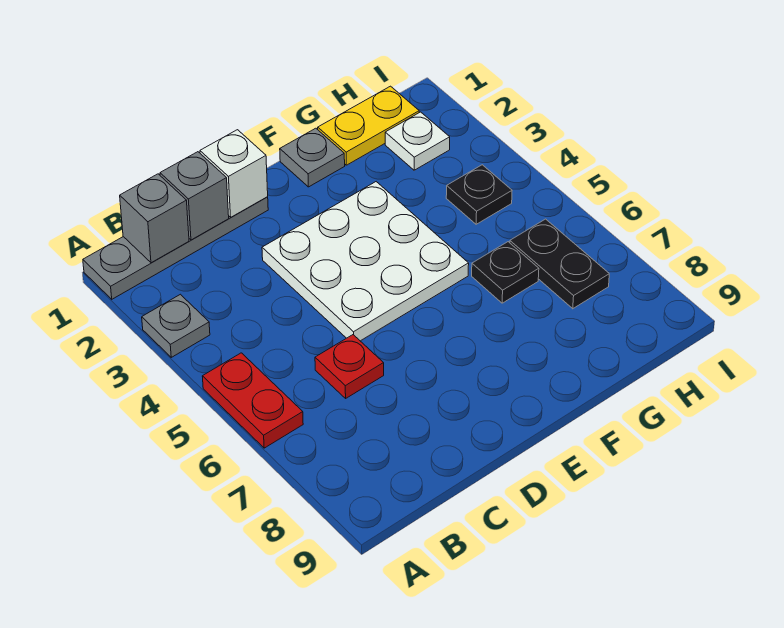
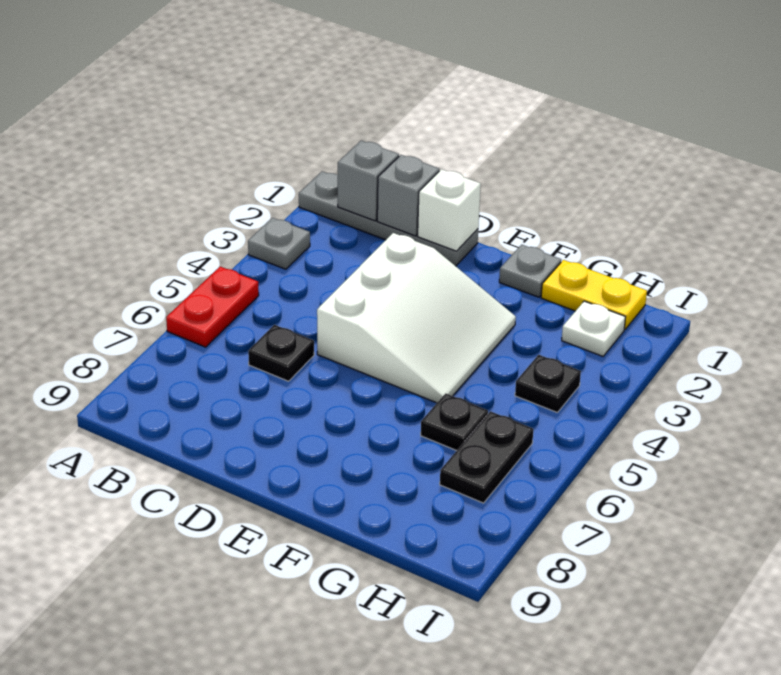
red 1x1 plate [315,335,384,398] -> black 1x1 plate [248,325,314,381]
white 3x3 plate [262,182,469,341] -> white 3x3 slope [317,233,516,403]

